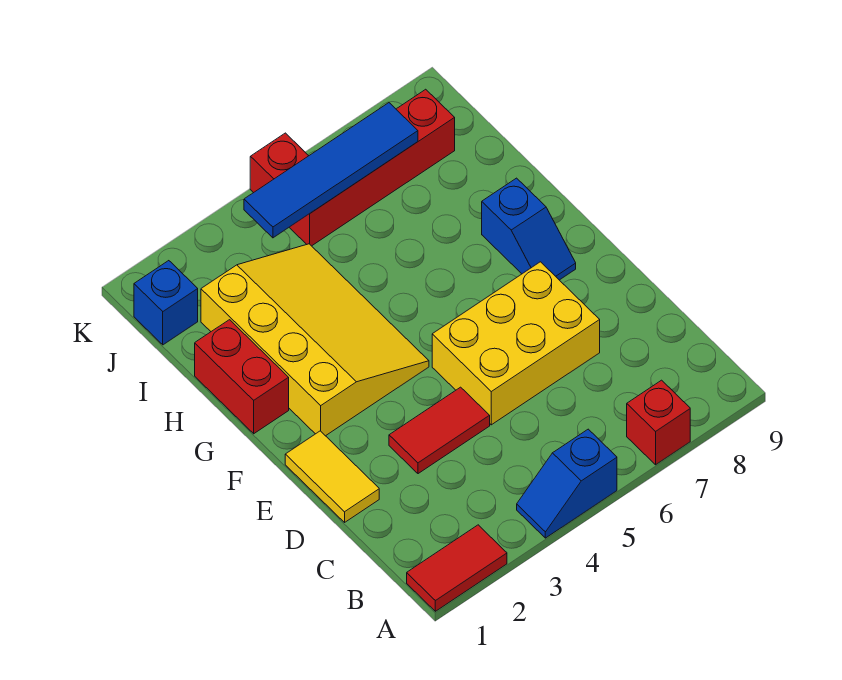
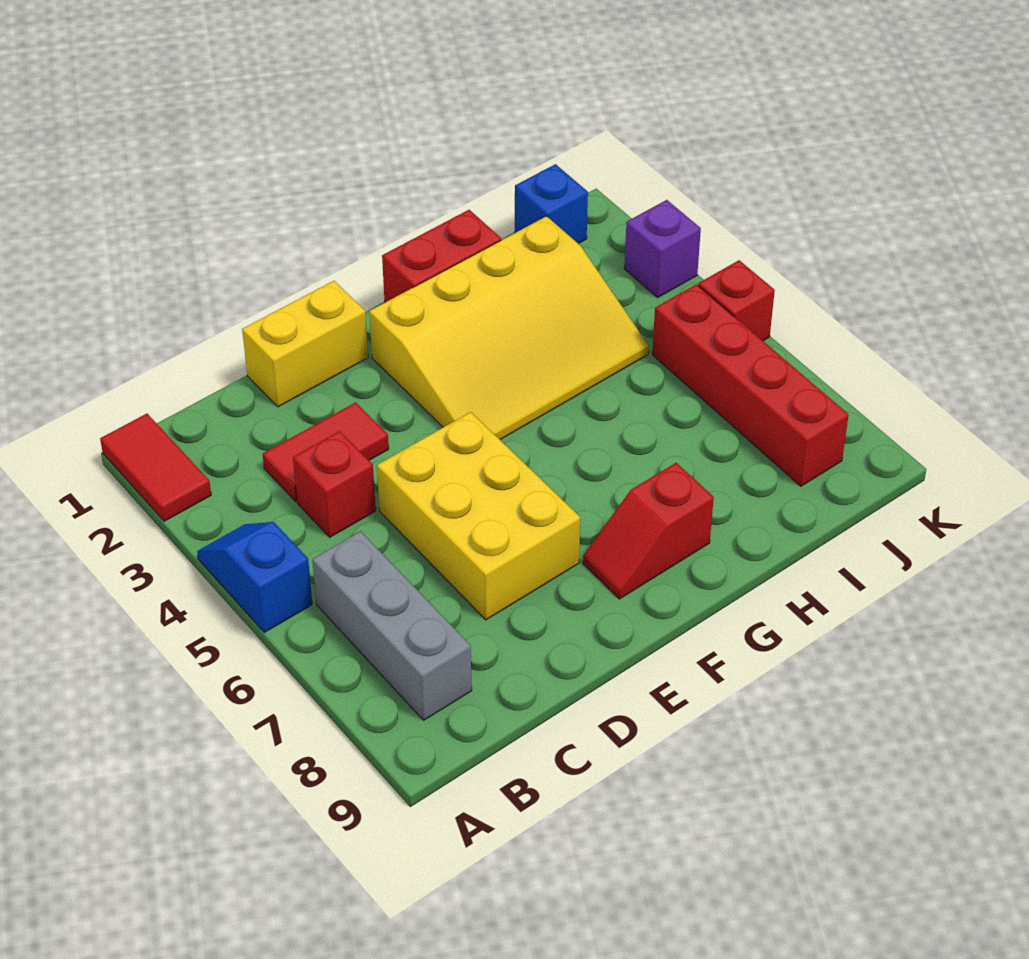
red 1x1 brick [627,380,690,465] -> red 1x1 brick moved to [293,431,376,537]
none -> grey 1x3 brick [312,531,472,720]
yellow 1x2 tile [285,431,379,522] -> yellow 1x2 brick [242,281,368,407]
red 1x2 tile [389,387,490,474] -> red 1x2 tile turned to [263,402,389,502]
blue 1x2 slope [482,178,576,280] -> red 1x2 slope [583,463,714,599]
blue 1x4 tile [244,103,418,238] -> none
none -> purple 1x1 brick [624,200,701,298]

